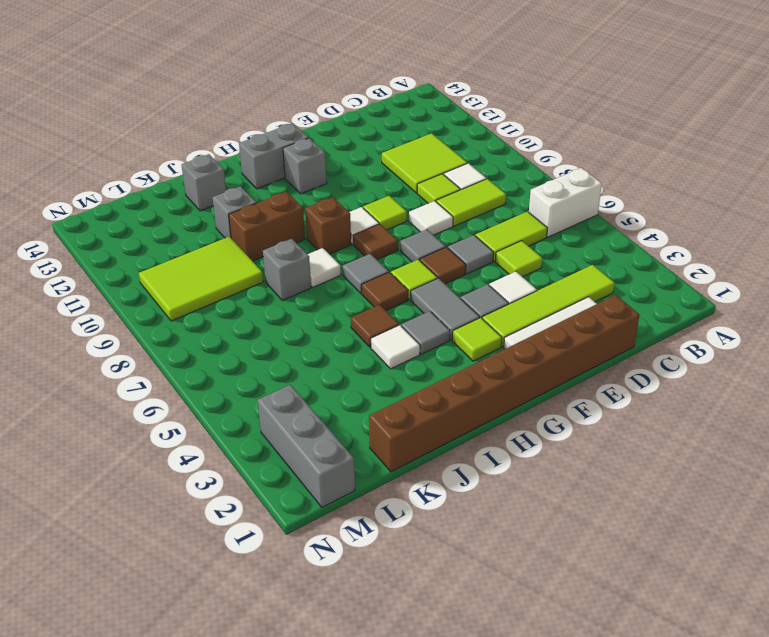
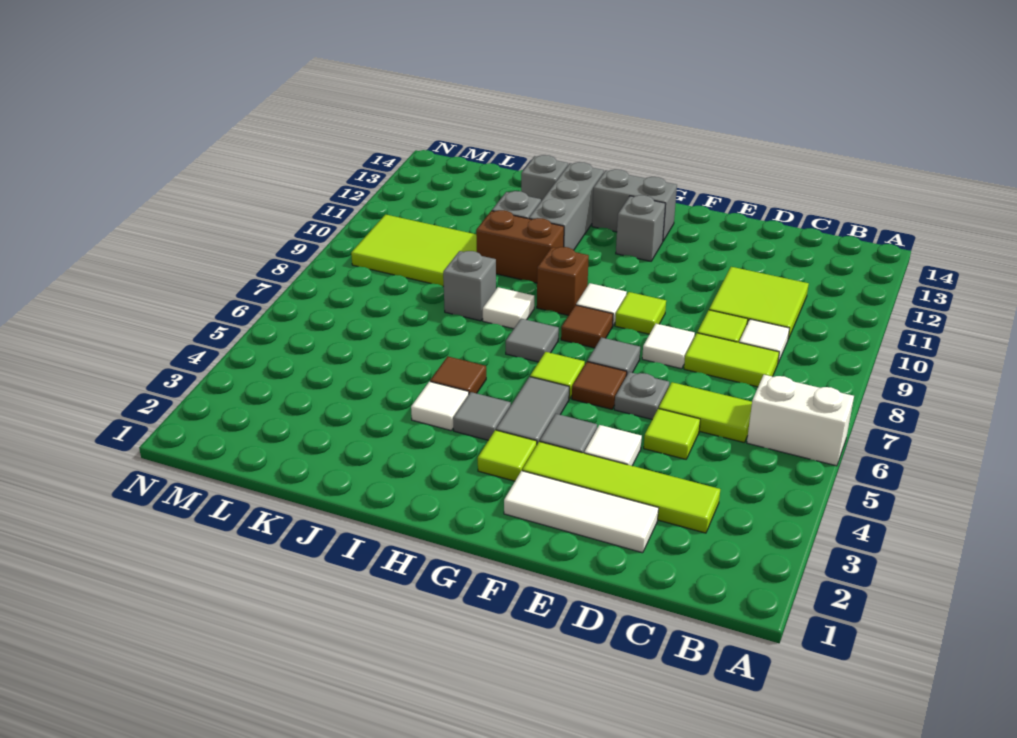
brown 1x8 brick [369,295,639,472] -> none
grey 1x1 tile [448,235,494,274] -> grey 1x1 plate [614,372,669,419]
brown 1x1 tile [362,272,408,310] -> none
grey 1x3 brick [258,385,355,507] -> grey 1x3 brick moved to [529,162,604,250]

